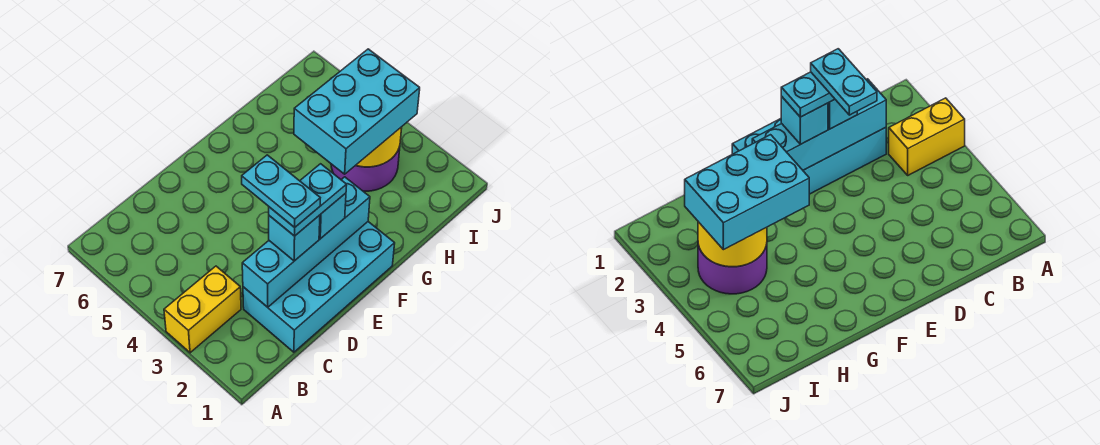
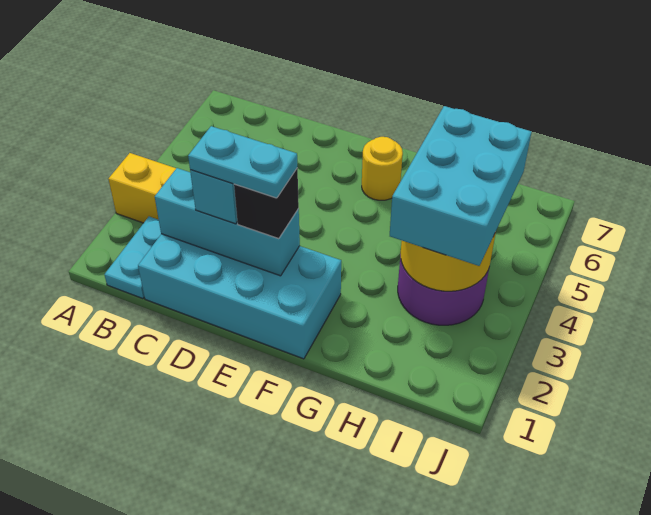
cyan 1x4 brick [242,177,370,307] -> cyan 1x3 brick [155,168,300,276]
cyan 1x2 plate [242,155,320,227] -> cyan 1x2 plate moved to [104,217,161,299]
cyan 1x1 brick [319,193,346,239] -> black 1x1 brick [234,168,299,239]
none -> yellow 1x1 round brick [362,137,403,200]
cyan 2x3 brick [294,49,420,174] -> cyan 2x3 brick turned to [390,106,531,266]

